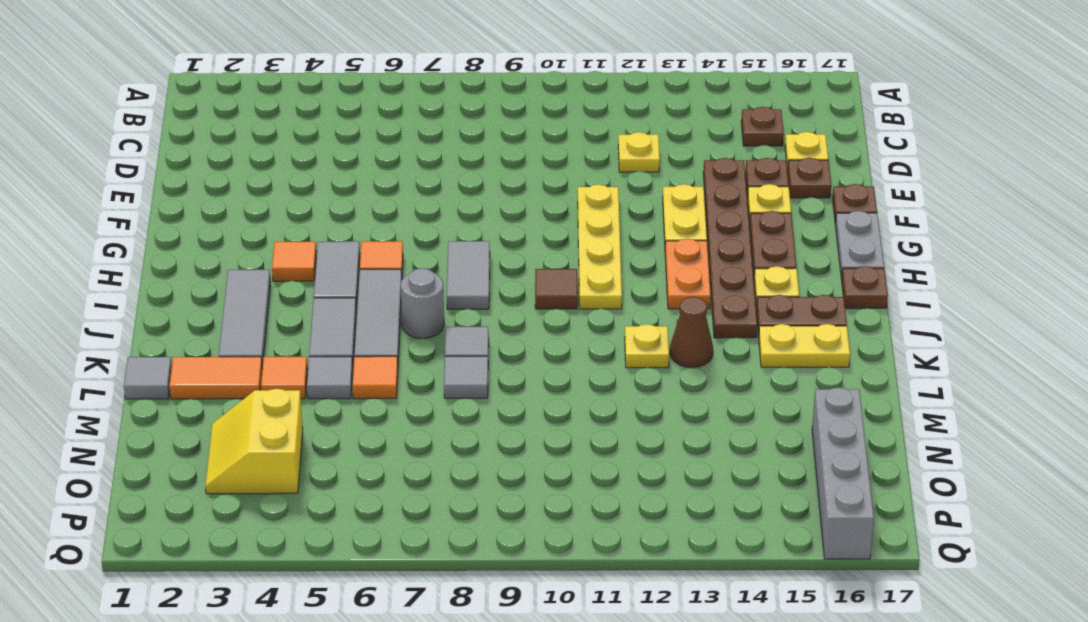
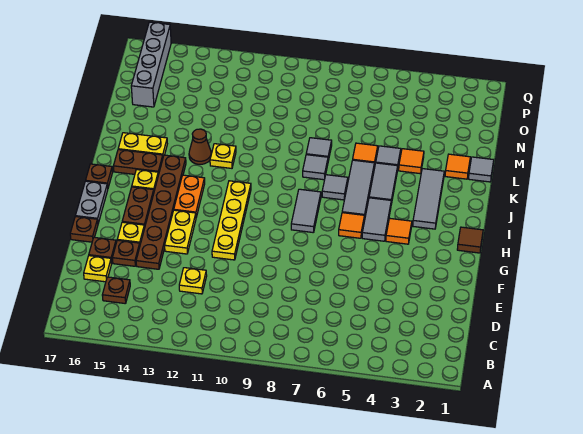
brown 1x1 tile [535,269,578,309] -> brown 1x1 tile moved to [457,227,483,253]
grey 1x1 round brick [401,268,444,338] -> grey 1x1 tile [322,175,348,200]
orange 1x2 tile [169,357,262,399] -> orange 1x1 tile [445,154,470,179]
yellow 2x2 slope [205,389,303,494] -> none

